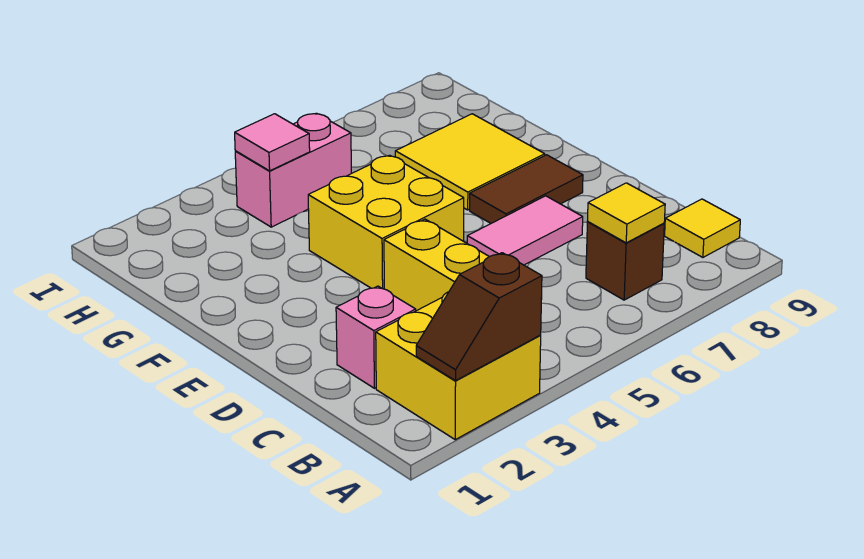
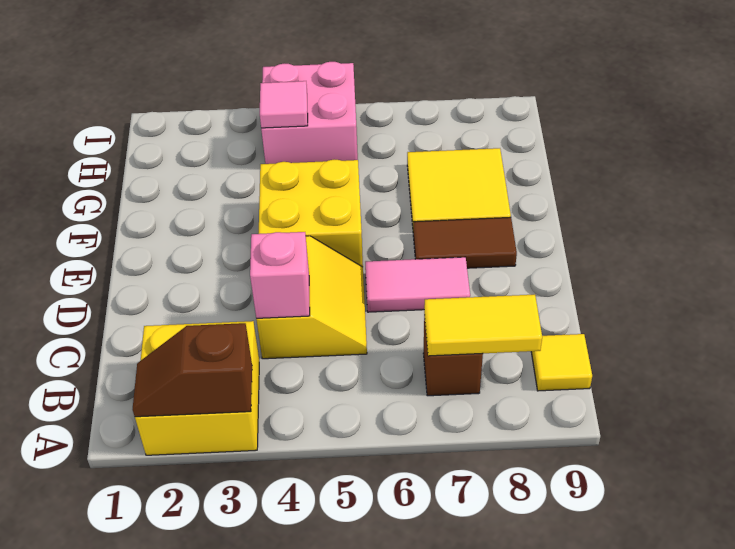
yellow 1x1 tile [588,183,665,243] -> yellow 1x2 tile [424,295,542,356]
pink 1x1 brick [336,286,416,388] -> pink 1x1 brick moved to [250,232,310,318]
pink 1x2 brick [235,113,352,227] -> pink 2x2 brick [261,62,358,164]

